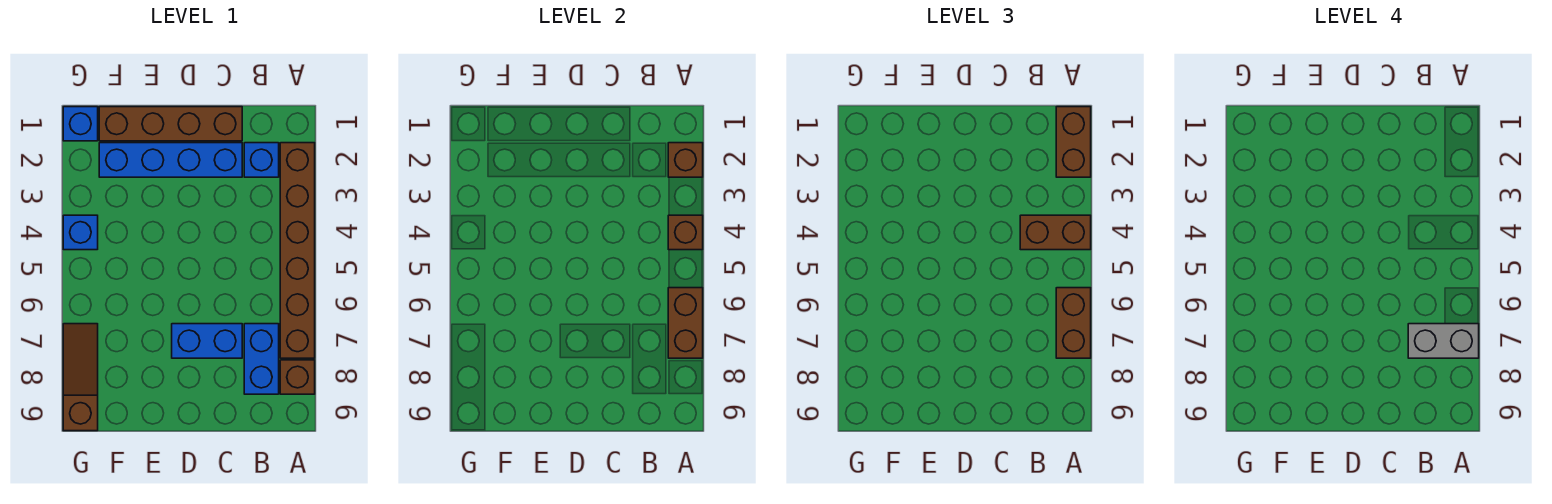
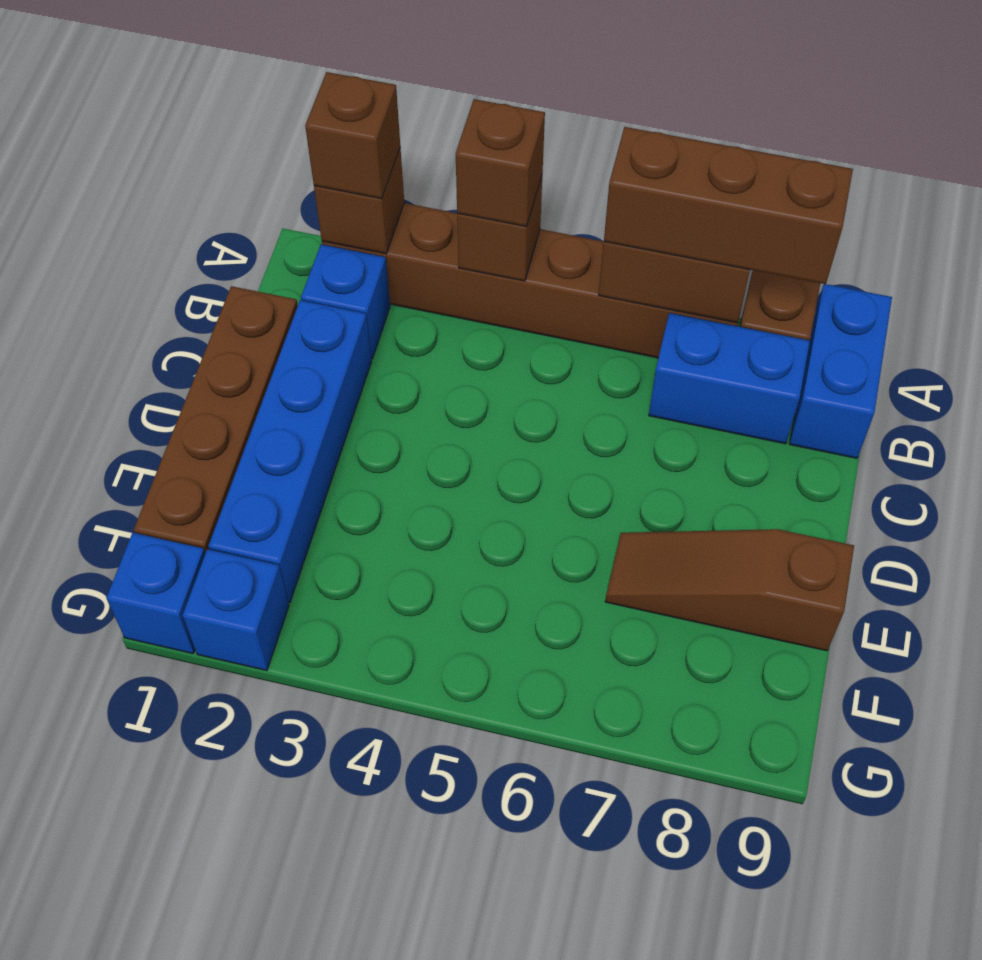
brown 1x2 brick [1056,107,1091,177] -> brown 1x1 brick [305,72,400,199]
brown 1x2 brick [1020,215,1091,250] -> brown 1x1 brick [456,99,545,226]
brown 1x2 brick [1056,288,1091,358] -> brown 1x3 brick [604,127,853,284]
grey 1x2 brick [1408,324,1479,358] -> none
blue 1x2 brick [172,324,242,358] -> blue 1x2 brick moved to [790,284,892,458]
blue 1x1 brick [63,215,98,250] -> blue 1x1 brick moved to [183,549,289,670]
brown 1x3 slope [63,324,98,431] -> brown 1x3 slope moved to [605,529,854,651]

